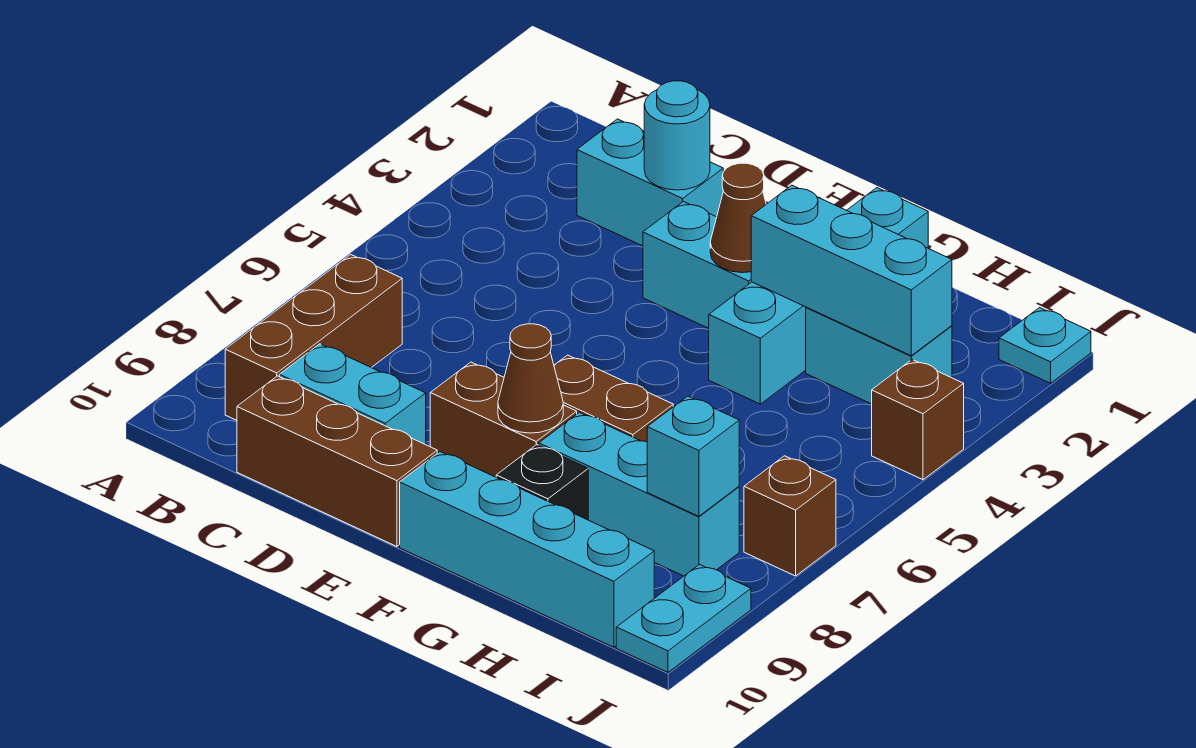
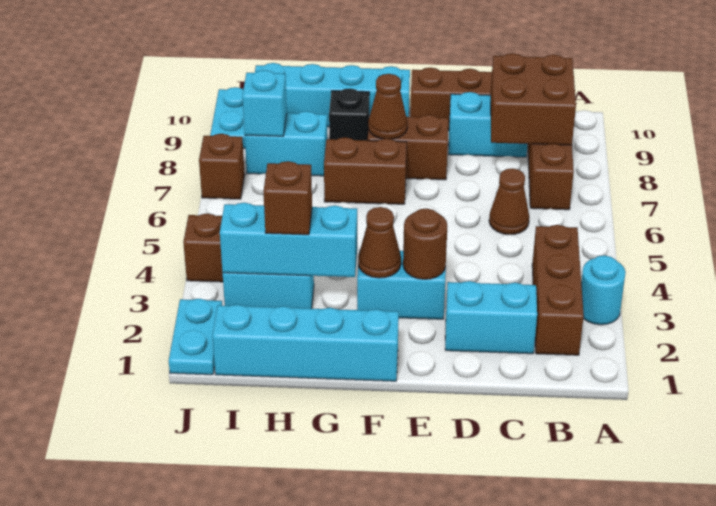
none -> brown 1x3 brick [532,225,584,355]
none -> brown 2x2 brick [491,53,576,145]
none -> brown 1x1 cone [489,168,529,235]
cyan 1x1 round brick [644,81,710,190] -> cyan 1x1 round brick moved to [581,255,626,325]
none -> brown 1x1 round brick [403,208,447,279]
cyan 1x4 brick [709,188,928,404] -> cyan 1x4 brick turned to [212,305,399,381]
cyan 1x3 brick [539,412,739,576] -> cyan 1x2 brick [245,111,327,176]
none -> brown 1x1 brick [263,161,312,235]
cyan 1x1 plate [999,308,1091,383] -> cyan 1x2 plate [169,299,222,375]

